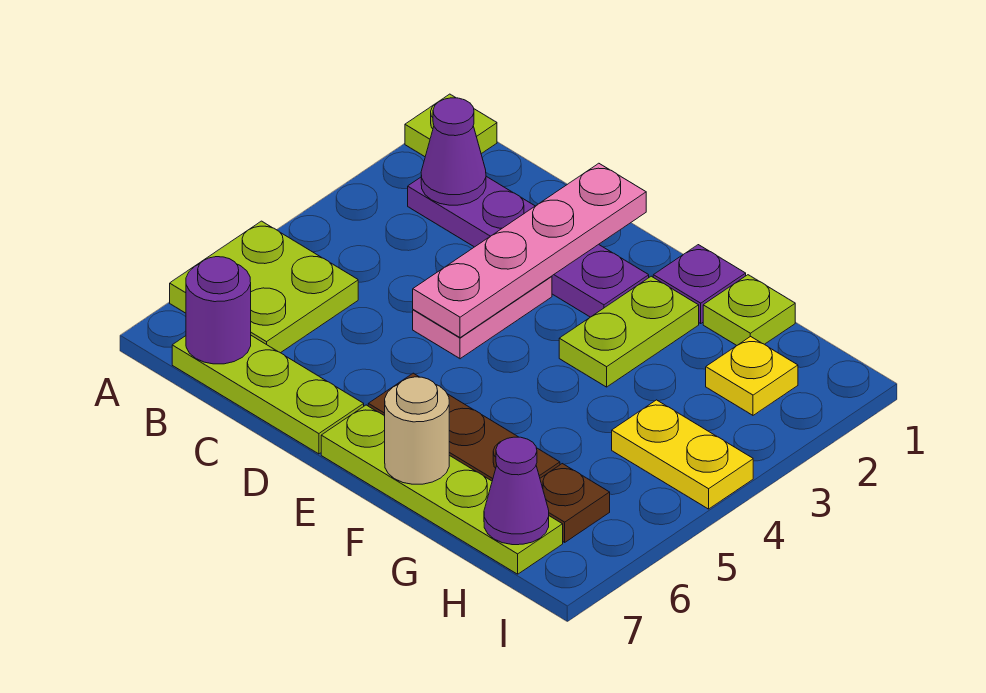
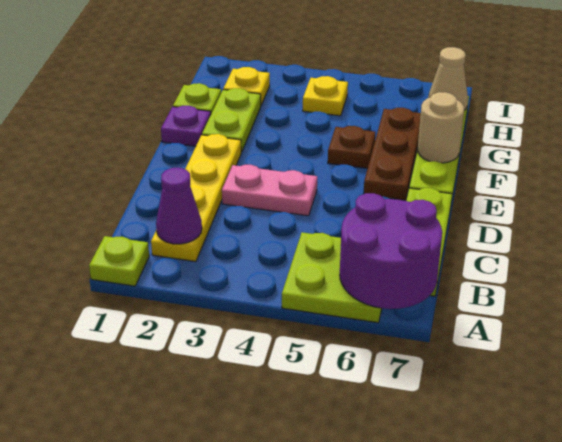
purple 1x4 plate [408,176,649,317] -> yellow 1x4 plate [151,134,241,262]
purple 1x1 round brick [186,257,251,364] -> purple 2x2 round brick [340,193,442,309]
pink 1x4 plate [413,163,646,338] -> none
lime 1x2 plate [559,276,699,387] -> lime 1x2 plate turned to [202,88,261,152]
yellow 1x2 plate [612,400,753,509] -> yellow 1x1 plate [303,76,348,116]
brown 1x1 plate [540,464,610,542] -> brown 1x1 plate moved to [328,126,375,168]
purple 1x1 cone [484,437,549,545] -> tan 1x1 cone [428,47,468,110]

